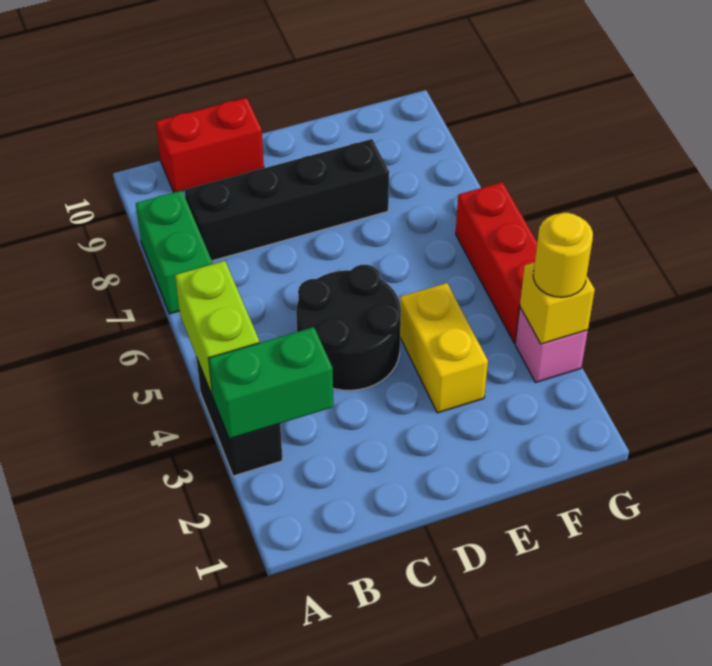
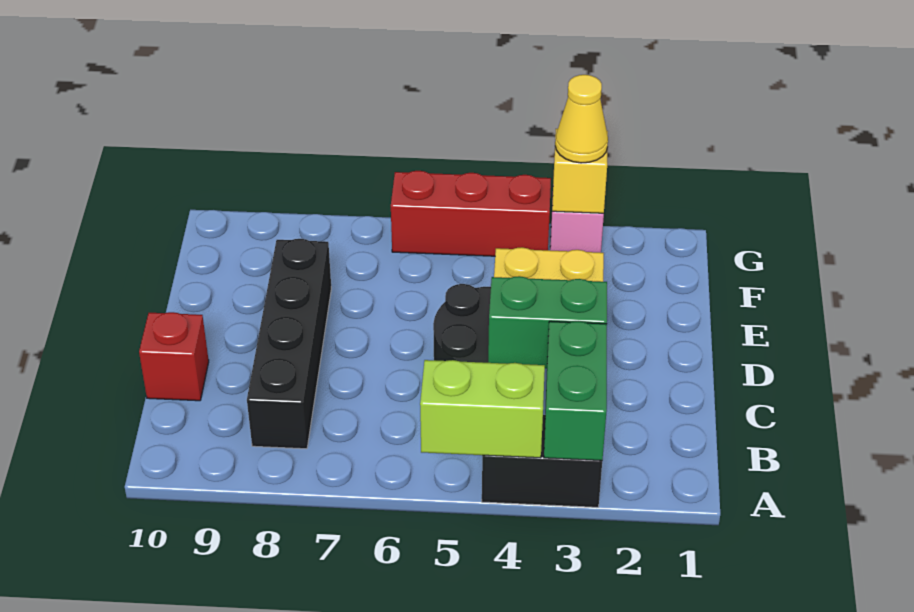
green 1x2 brick [136,191,212,314] -> green 1x2 brick moved to [488,276,607,369]
red 1x2 brick [156,98,264,192] -> red 1x1 brick [139,312,209,401]
yellow 1x1 round brick [533,213,593,297] -> yellow 1x1 cone [555,75,608,163]

